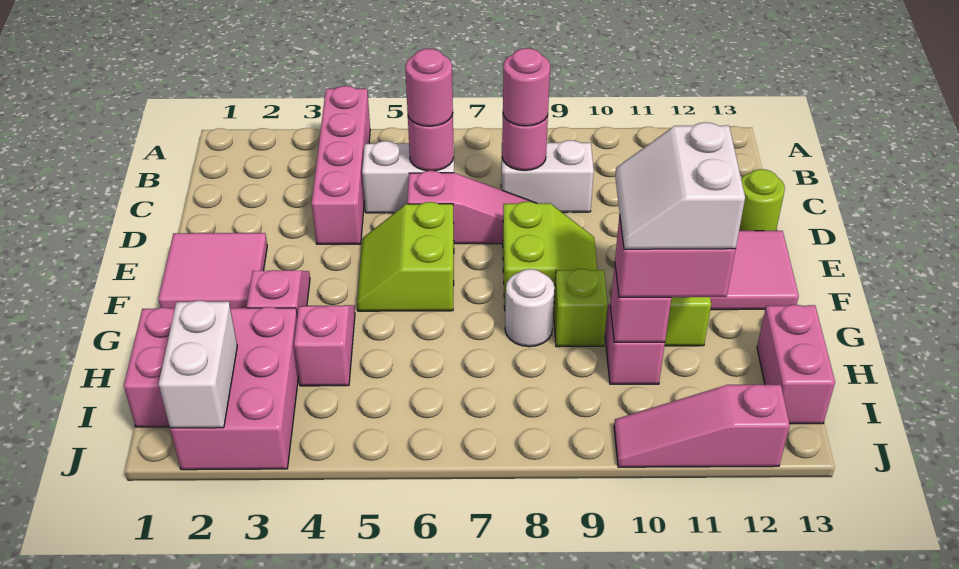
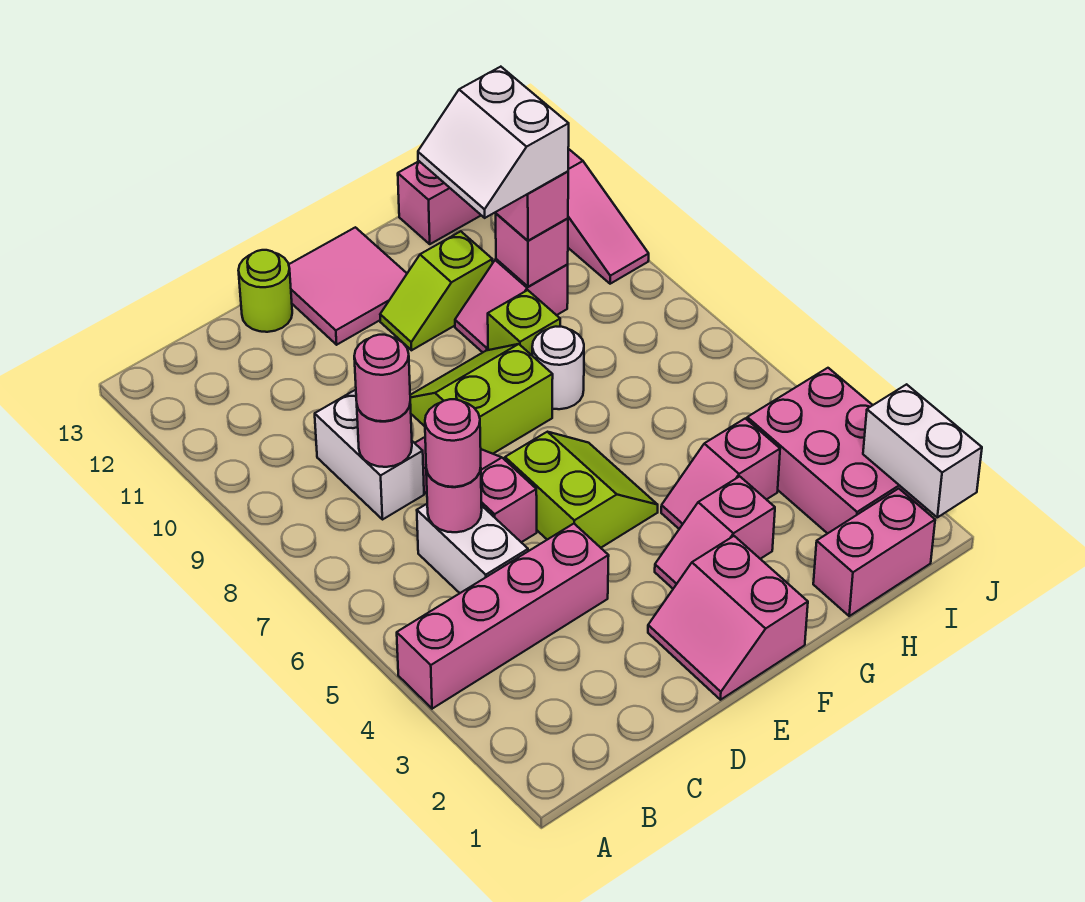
pink 2x2 tile [158,233,267,308] -> pink 2x2 slope [648,536,808,700]
lime 2x2 slope [357,202,454,311] -> lime 2x2 slope turned to [505,432,658,548]
white 2x2 slope [615,122,745,249] -> white 2x2 slope turned to [418,67,569,218]
pink 2x3 brick [170,307,299,470] -> pink 2x3 brick turned to [747,368,926,534]
white 1x2 brick [159,301,237,428] -> white 1x2 brick turned to [863,384,982,517]

